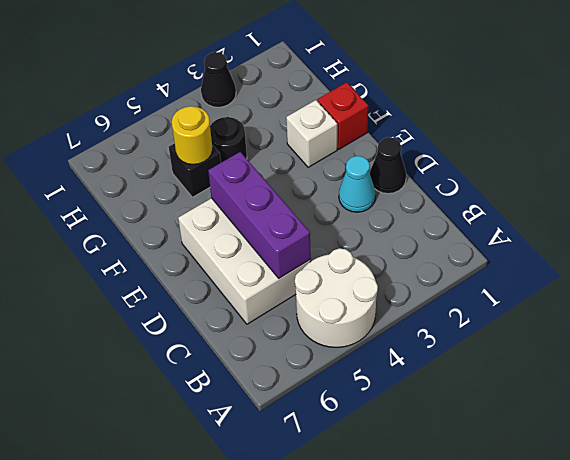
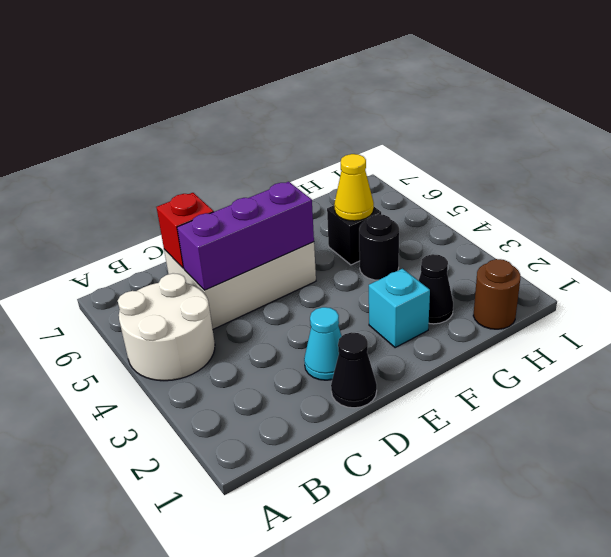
red 1x1 brick [317,82,368,149] -> red 1x1 brick moved to [156,193,214,268]
white 1x1 brick [286,100,337,167] -> cyan 1x1 brick [369,269,430,348]
yellow 1x1 round brick [172,106,213,165] -> yellow 1x1 cone [334,154,374,221]
none -> brown 1x1 round brick [473,259,520,329]
black 1x1 cone [201,52,236,107] -> black 1x1 cone moved to [419,254,453,324]

